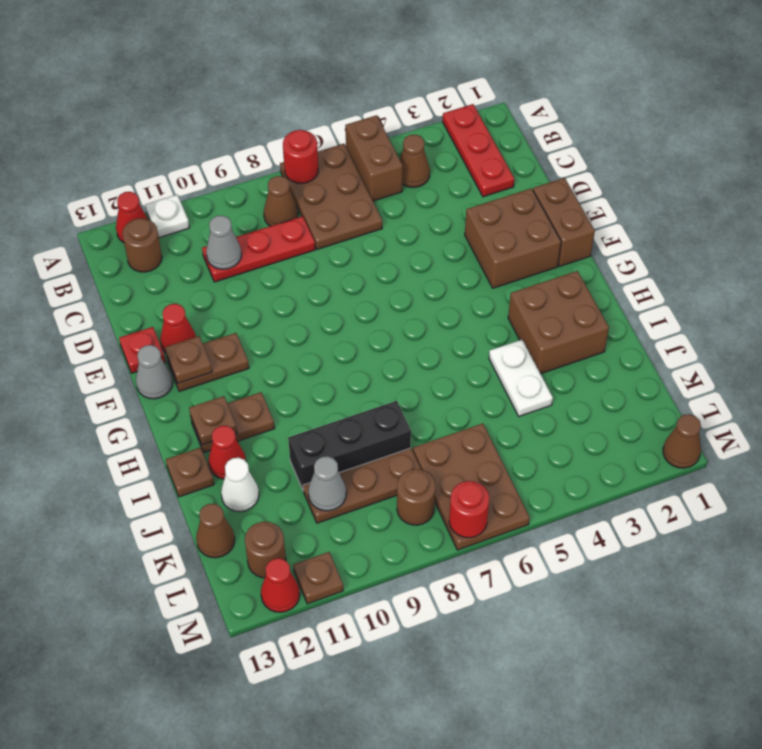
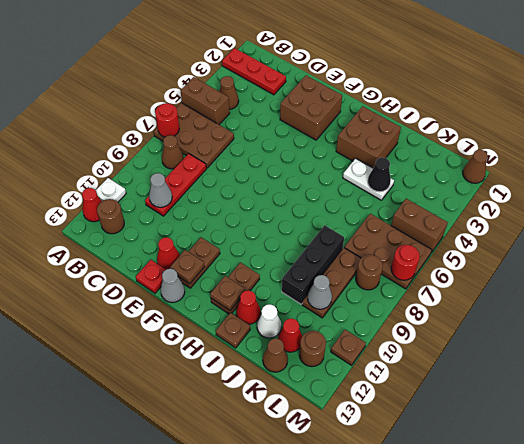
brown 1x2 brick [533,178,595,266] -> brown 1x2 brick moved to [391,199,448,253]
none -> black 1x1 cone [368,157,391,192]
red 1x1 cone [261,558,300,612] -> red 1x1 cone moved to [278,318,302,352]

